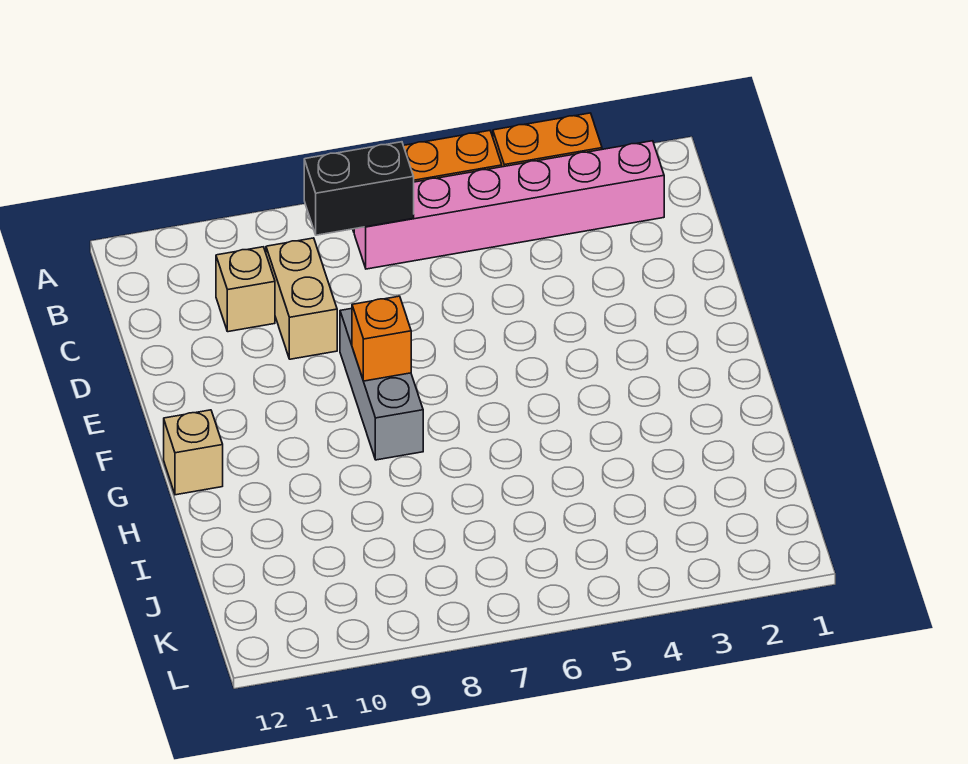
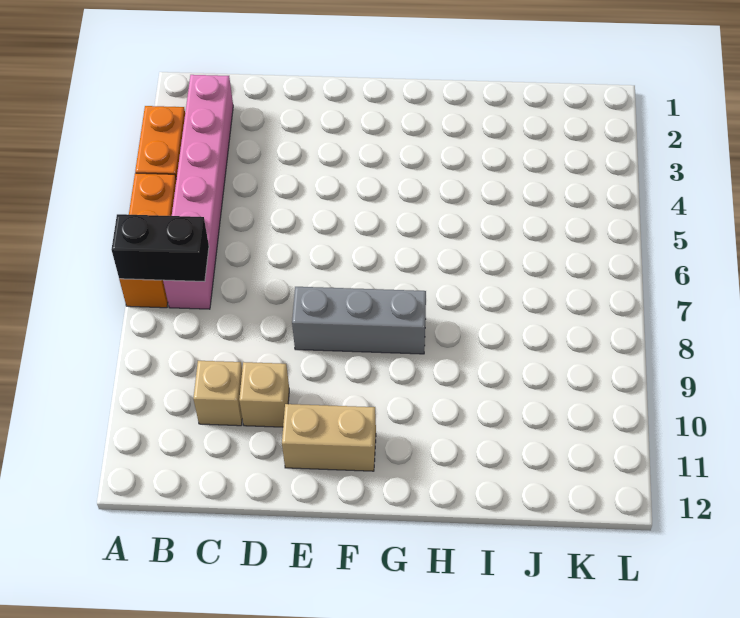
black 1x2 brick [304,142,414,235] -> black 1x2 brick turned to [112,214,209,282]
tan 1x2 brick [266,238,337,359] -> tan 1x2 brick moved to [282,404,376,471]
orange 1x1 brick [352,296,411,381] -> none
tan 1x1 brick [164,410,223,495] -> tan 1x1 brick moved to [239,362,289,427]

